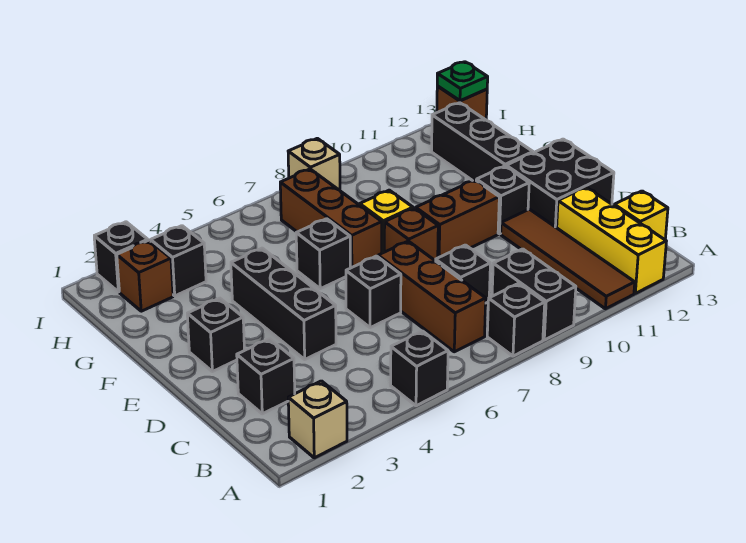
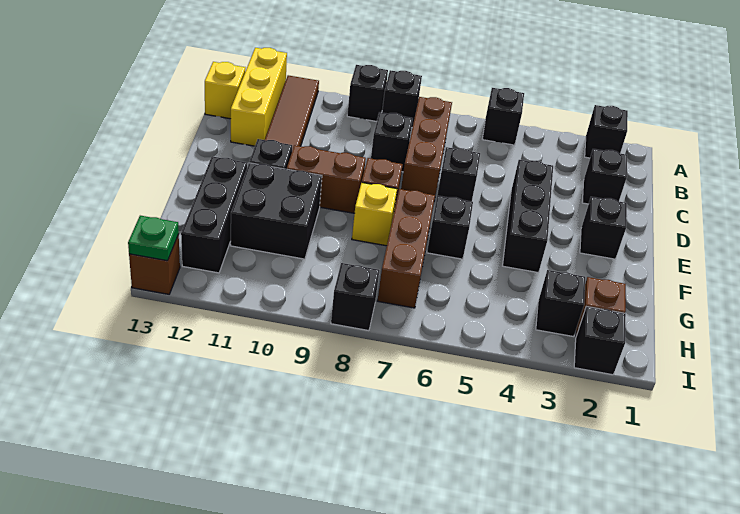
tan 1x1 brick [288,381,347,458] -> black 1x1 brick [585,105,628,158]
black 1x2 brick [492,249,576,340] -> black 1x1 brick [347,65,388,122]
black 2x2 brick [506,139,614,228] -> black 2x2 brick moved to [231,163,322,259]
tan 1x1 brick [288,138,340,190] -> black 1x1 brick [331,263,379,331]

